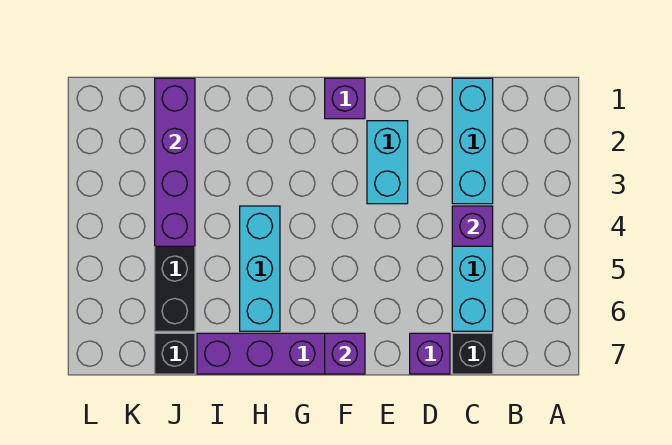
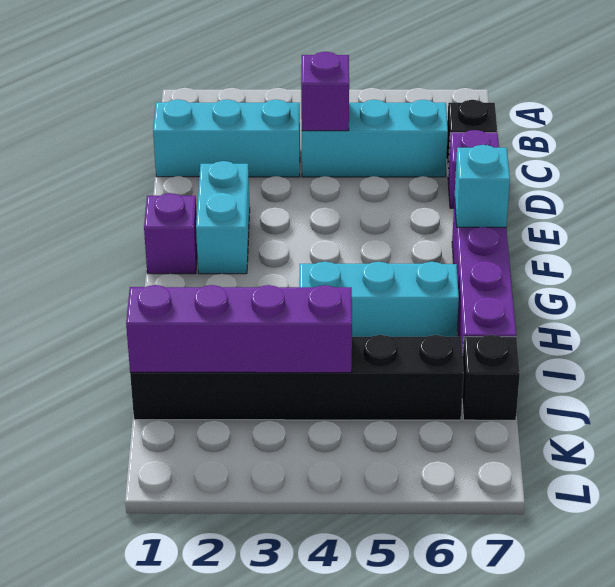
cyan 1x2 brick [367,121,408,204] -> cyan 1x2 brick turned to [196,161,250,274]
purple 1x1 brick [325,333,365,374] -> cyan 1x1 brick [455,145,510,227]

